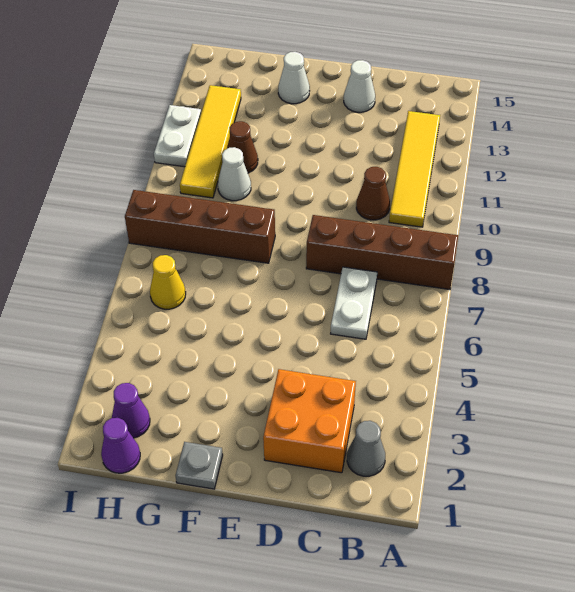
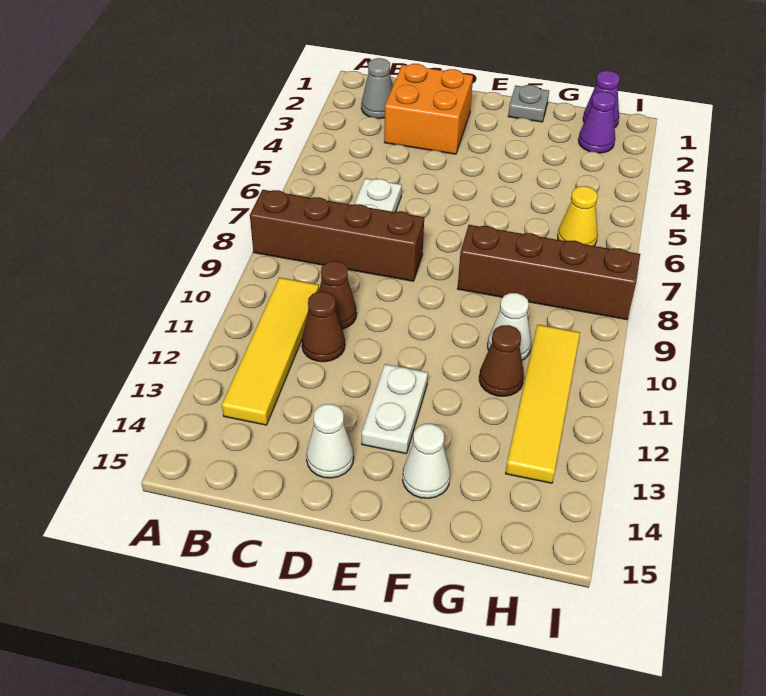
none -> brown 1x1 cone [302,292,345,362]
white 1x2 plate [154,105,201,167] -> white 1x2 plate moved to [362,364,428,454]

